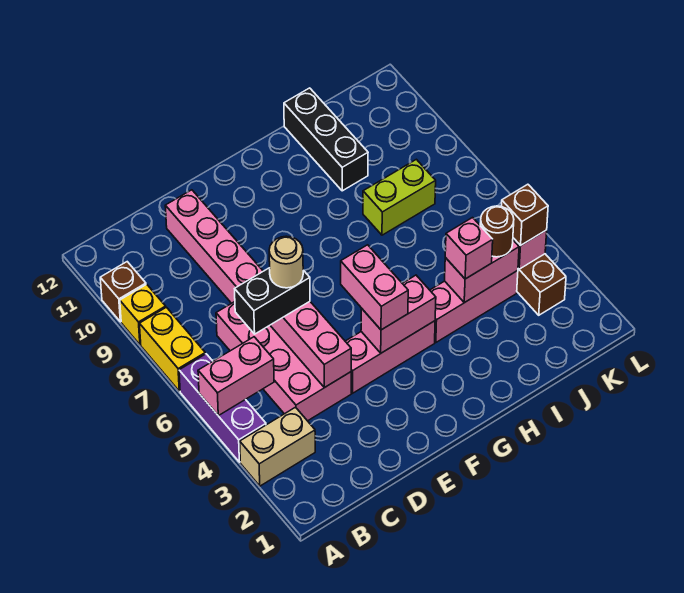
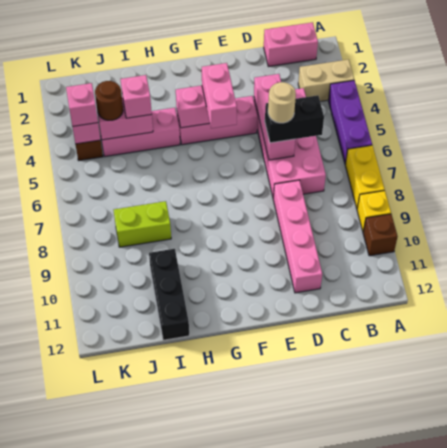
pink 1x2 brick [198,337,274,416] -> pink 1x2 brick moved to [264,22,318,67]
brown 1x1 brick [501,184,548,246] -> pink 1x1 brick [66,83,98,126]

